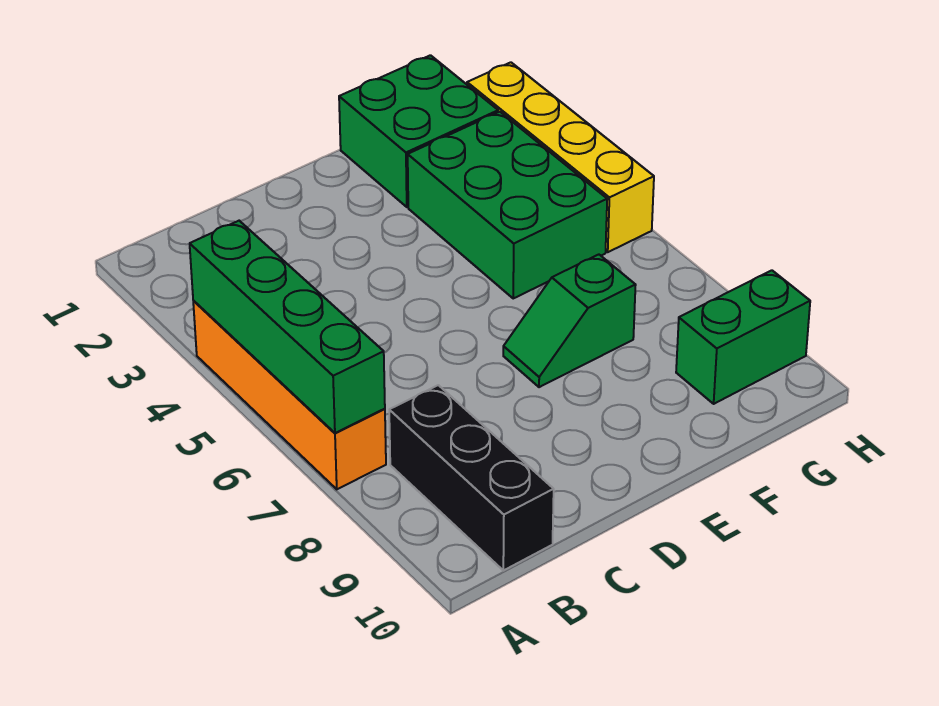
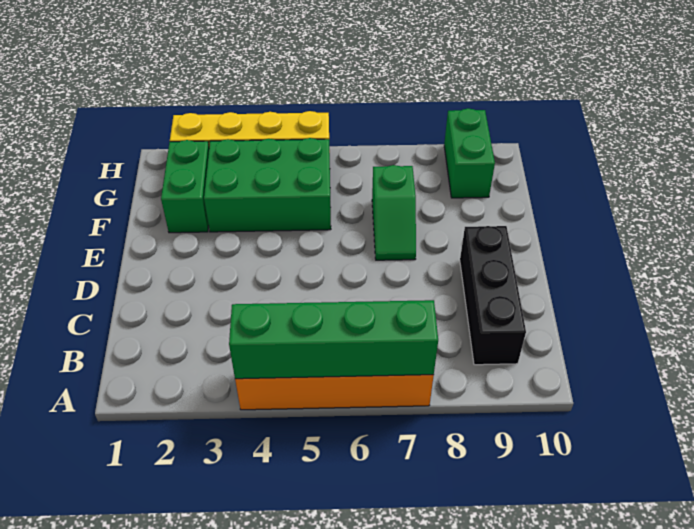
black 1x3 brick [389,385,554,571] -> black 1x3 brick turned to [460,226,526,365]
green 2x2 brick [339,55,498,207] -> green 1x2 brick [161,140,209,233]

